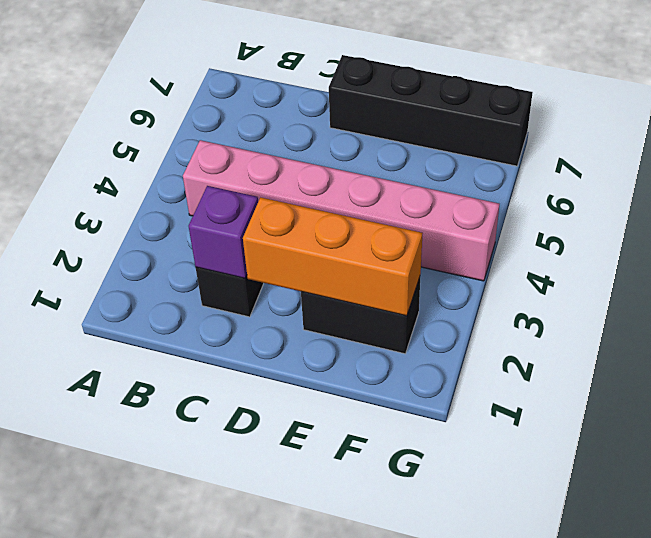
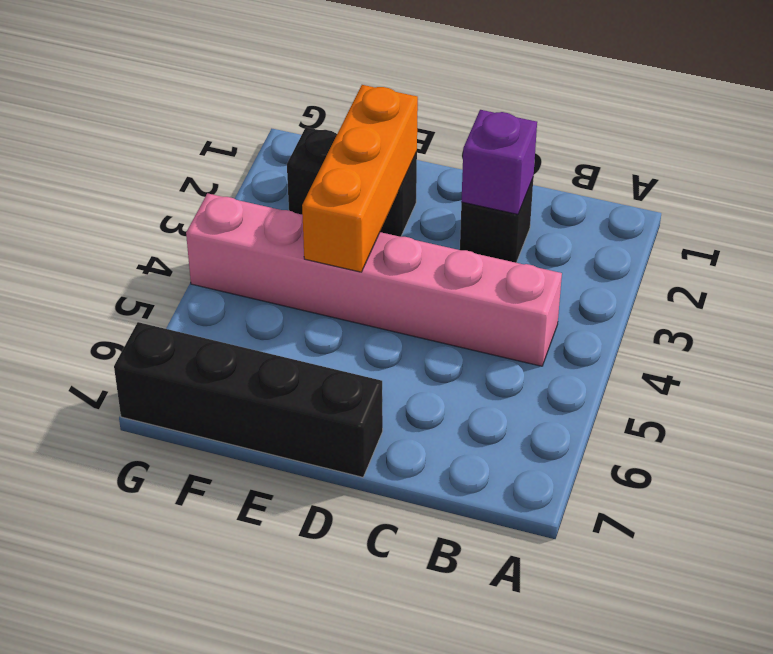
orange 1x3 brick [243,197,423,316] -> orange 1x3 brick turned to [302,85,418,272]

